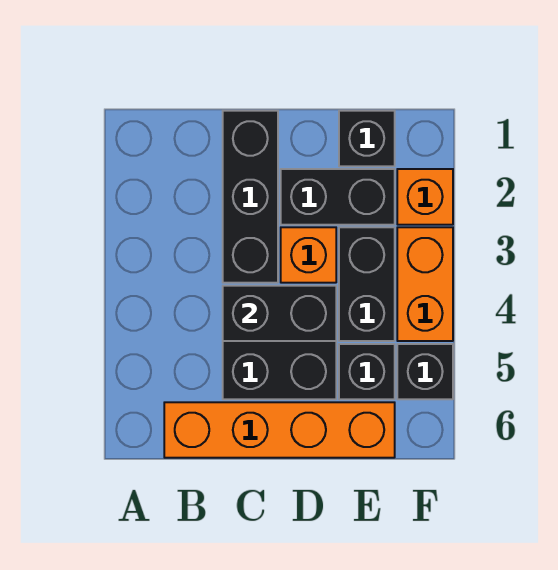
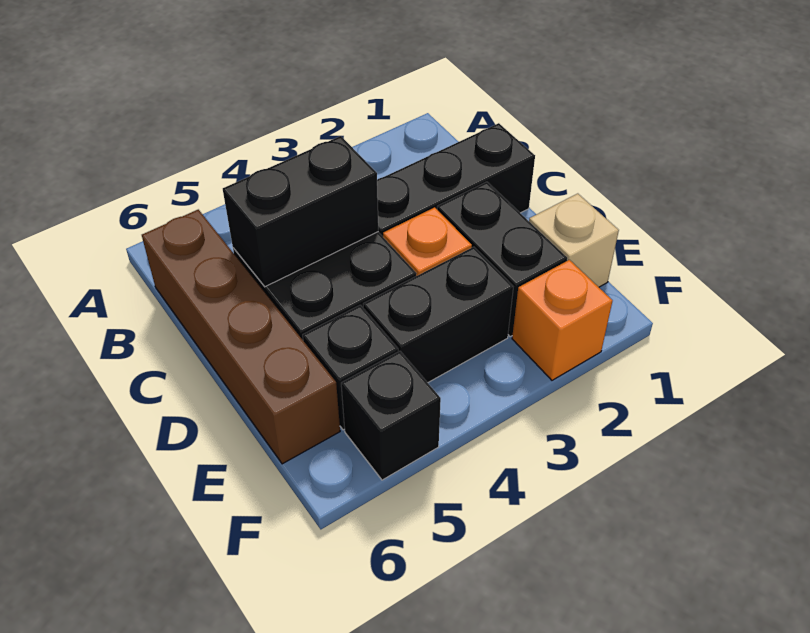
orange 1x4 brick [164,402,395,458] -> brown 1x4 brick [142,210,340,464]
black 1x2 brick [223,286,336,341] -> black 1x2 brick turned to [223,136,378,287]
black 1x1 brick [339,111,395,166] -> tan 1x1 brick [529,194,619,287]
orange 1x2 brick [397,227,453,341] -> none

